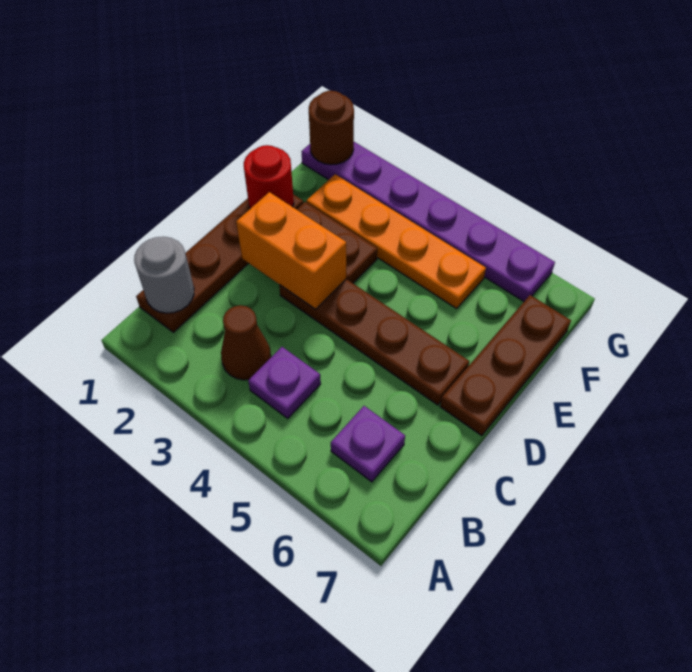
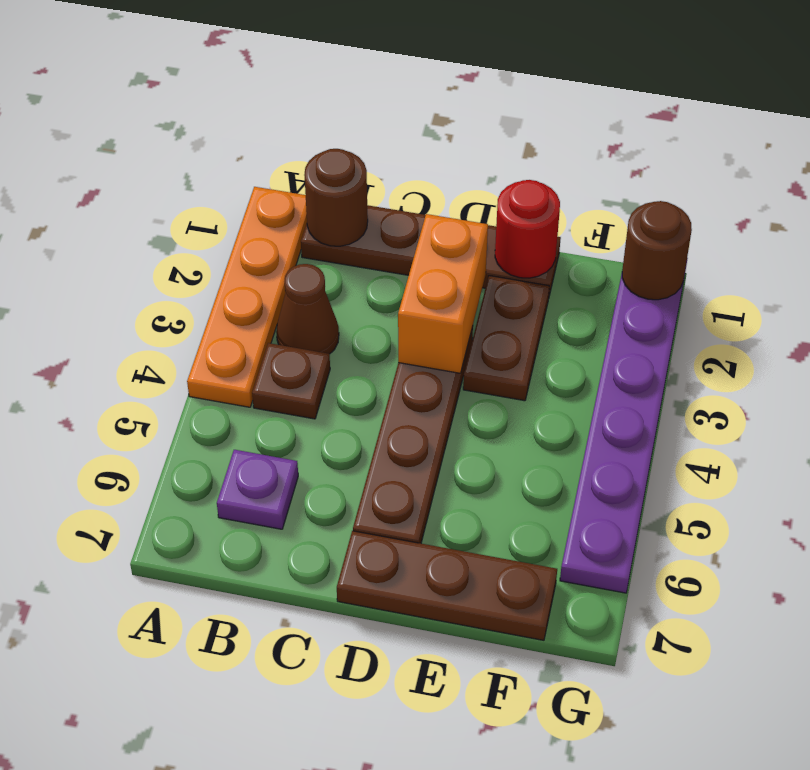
grey 1x1 round brick [134,237,194,313] -> brown 1x1 round brick [304,149,368,246]
purple 1x1 plate [248,347,321,418] -> brown 1x1 plate [252,343,330,419]
orange 1x4 plate [306,174,486,309] -> orange 1x4 plate moved to [187,187,307,407]

